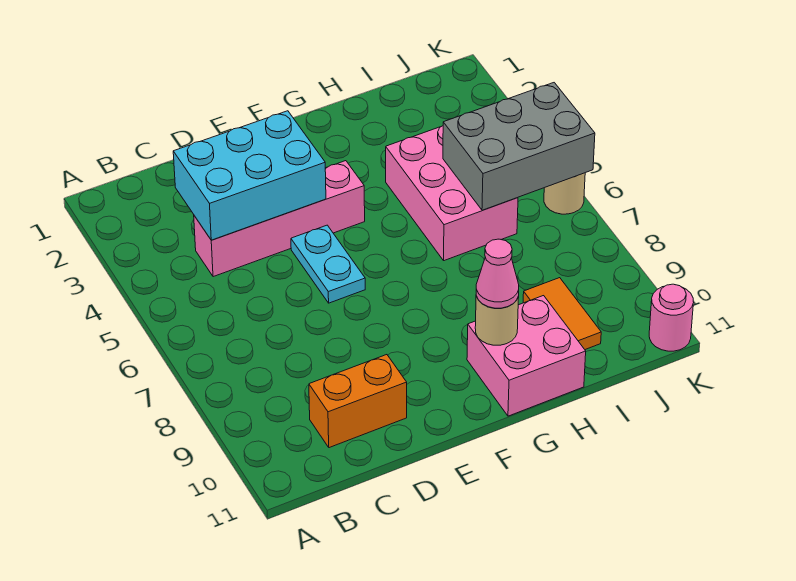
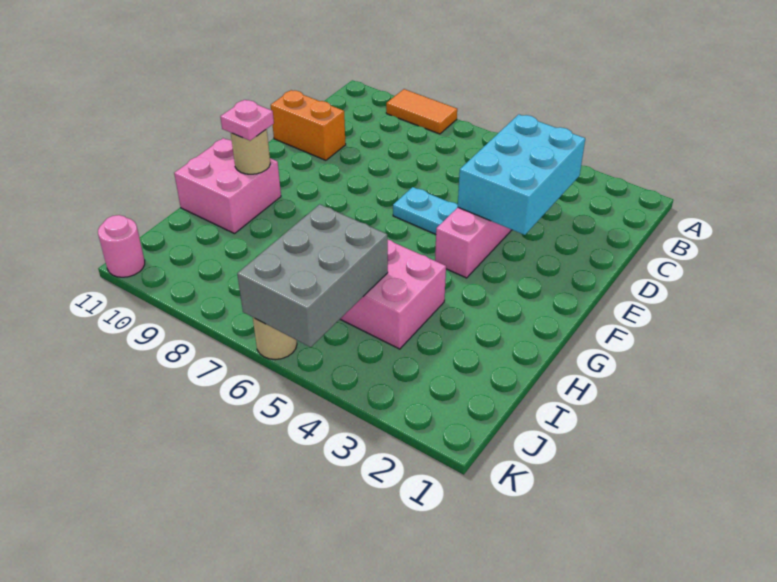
orange 1x2 brick [309,355,407,448] -> orange 1x2 brick turned to [271,90,346,160]
pink 1x1 cone [476,239,519,308] -> pink 1x1 plate [220,100,274,141]
orange 1x2 tile [523,278,601,350] -> orange 1x2 tile moved to [386,89,457,134]

